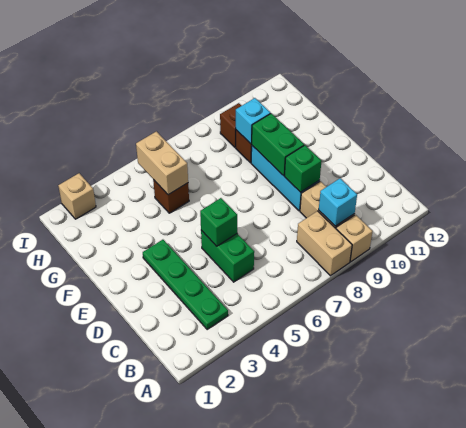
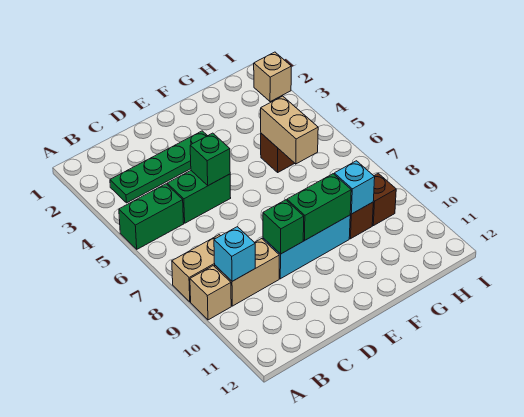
none -> green 1x2 brick [119,184,184,249]
tan 1x2 brick [136,131,188,195] -> tan 1x2 brick turned to [261,96,318,164]

